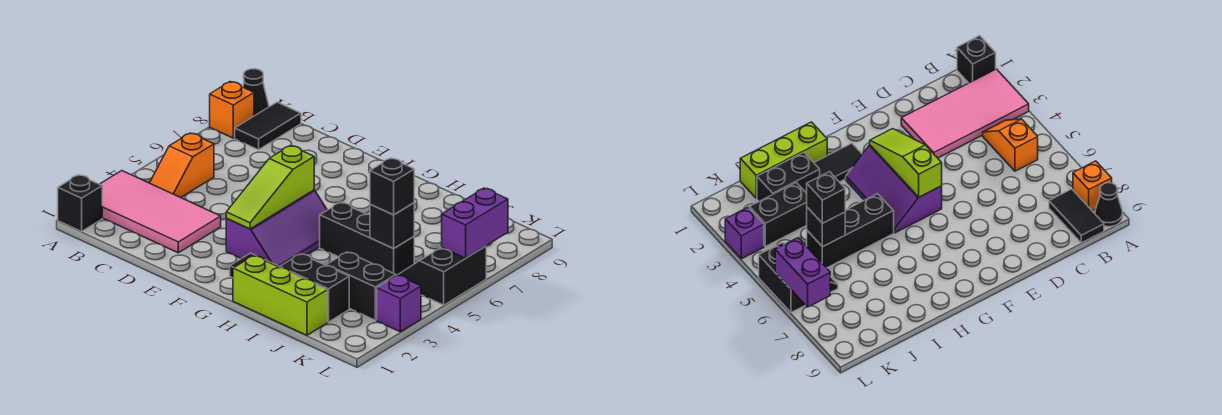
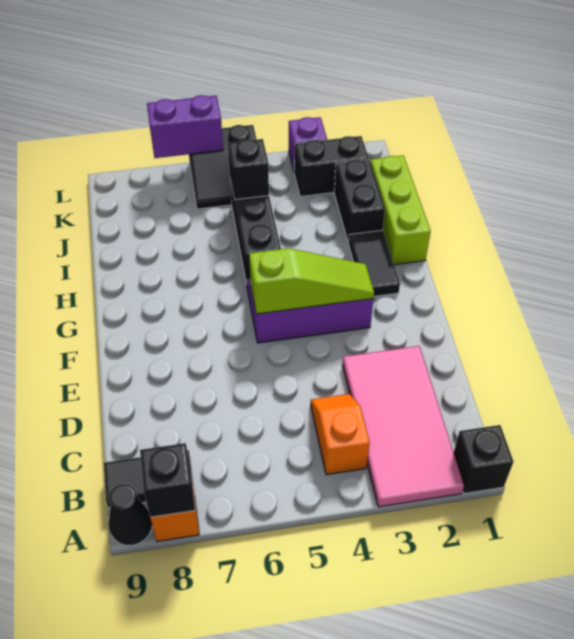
orange 1x2 slope [150,133,214,198] -> orange 1x2 slope turned to [311,394,370,475]
black 1x2 brick [327,252,396,320] -> black 1x2 brick turned to [294,136,369,197]
black 1x1 brick [370,158,414,215] -> black 1x1 brick moved to [140,443,195,517]

